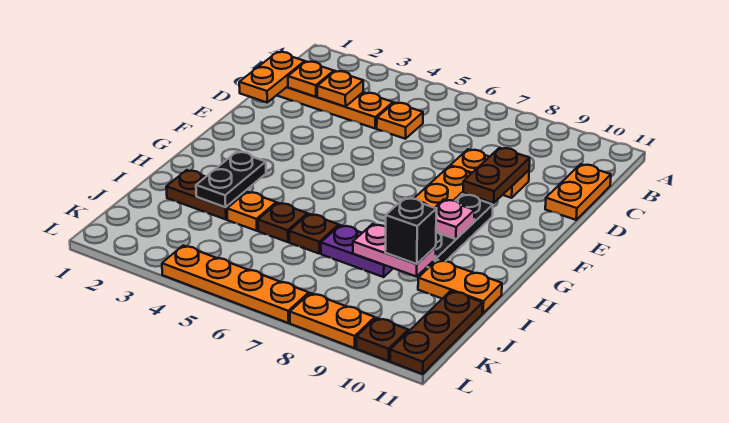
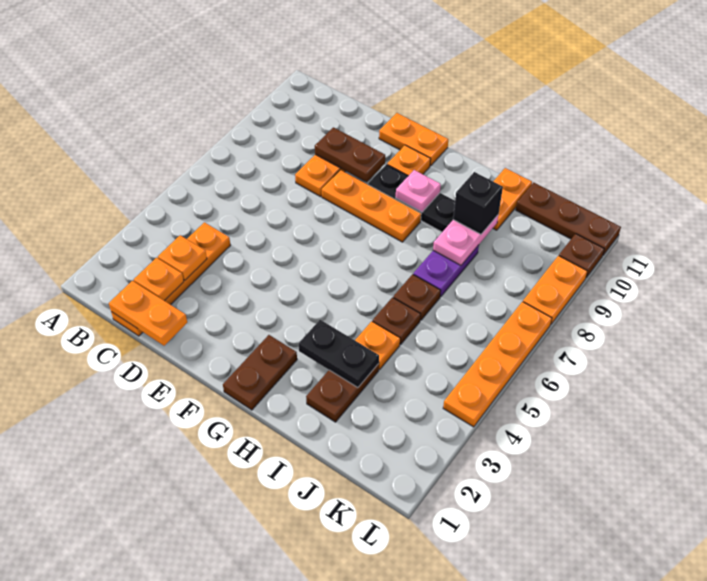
orange 1x1 plate [377,103,423,139] -> orange 1x1 plate moved to [387,145,431,176]
orange 1x2 plate [545,164,611,220] -> orange 1x2 plate moved to [379,113,448,166]
none -> brown 1x2 plate [223,335,297,410]

